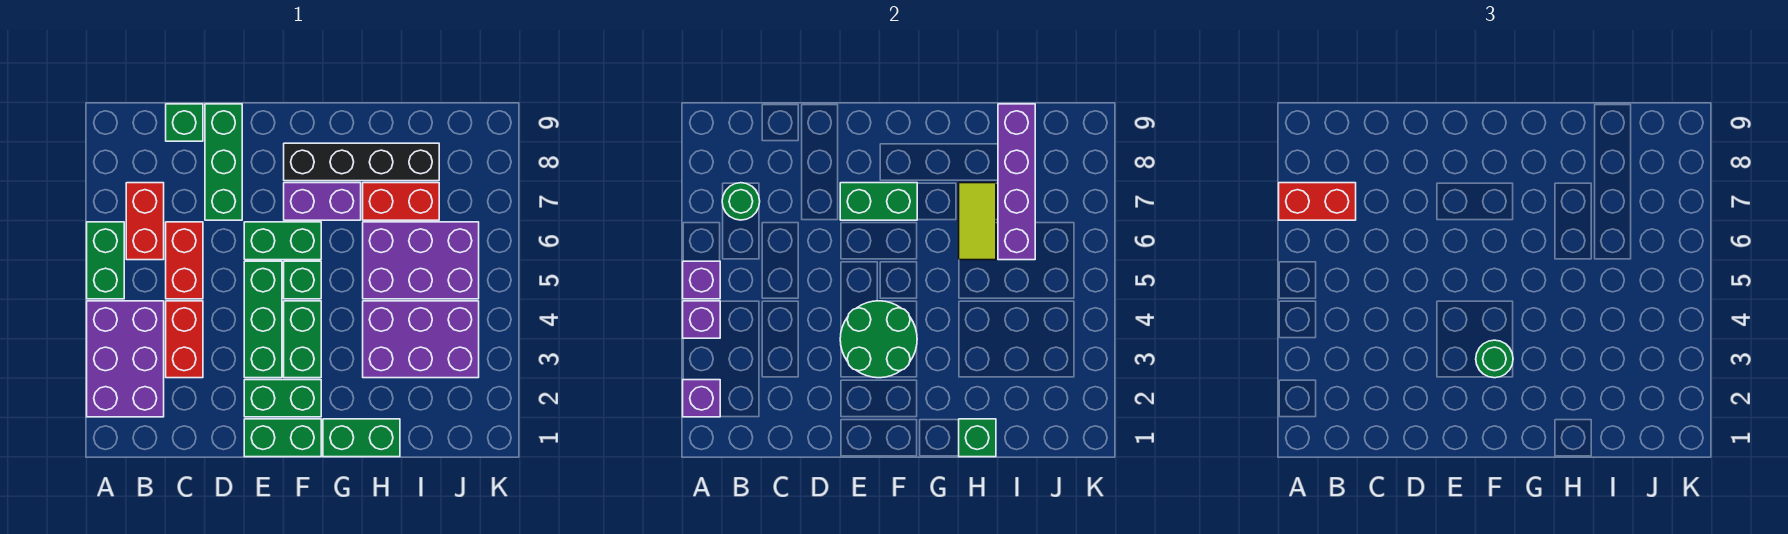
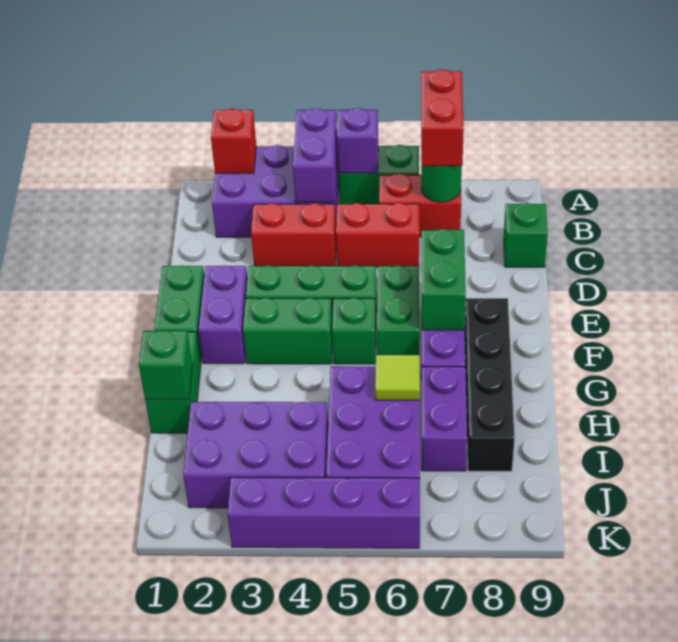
purple 1x1 brick [683,380,720,417] -> red 1x1 brick [211,109,256,173]
purple 1x1 brick [683,301,720,338] -> purple 1x2 brick [293,108,337,203]
green 1x3 brick [205,104,242,220] -> none
green 1x2 brick [244,380,321,417] -> purple 1x2 brick [199,265,247,364]
green 2x2 round brick [840,301,917,378] -> none
green 1x1 round brick [1476,340,1513,378] -> none
purple 2x3 brick [363,301,479,378] -> purple 2x3 brick turned to [183,402,328,508]
lime 1x2 tile [959,183,996,260] -> lime 1x1 tile [375,355,420,400]
red 1x2 brick [363,183,439,220] -> purple 1x2 brick [422,367,467,471]
purple 1x4 brick [998,104,1035,260] -> purple 1x4 brick moved to [227,477,420,548]

